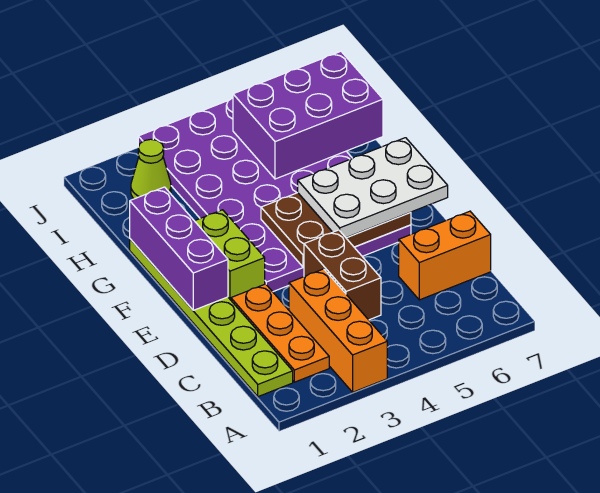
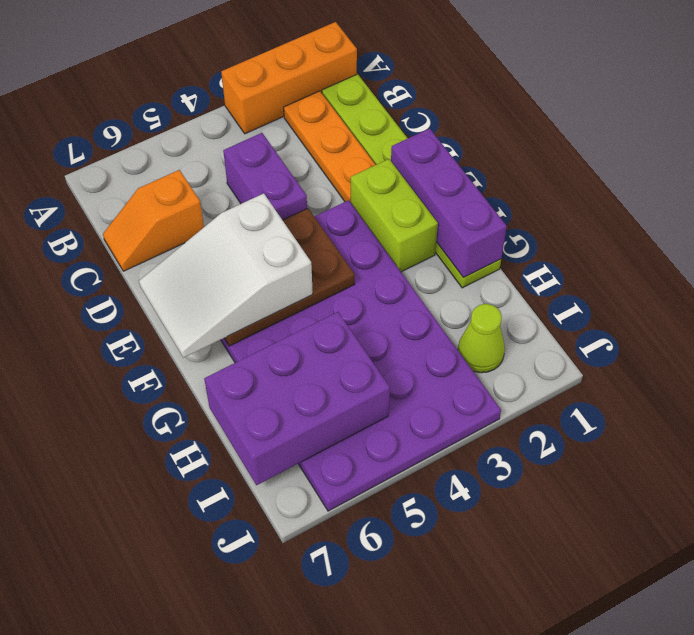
orange 1x3 brick [289,269,387,392] -> orange 1x3 brick turned to [221,22,357,134]
brown 1x2 brick [304,230,381,320] -> purple 1x2 brick [223,133,307,220]
orange 1x2 brick [399,211,491,300] -> orange 1x2 slope [103,170,204,271]
white 2x3 plate [298,138,448,238] -> white 2x3 slope [139,193,313,358]

